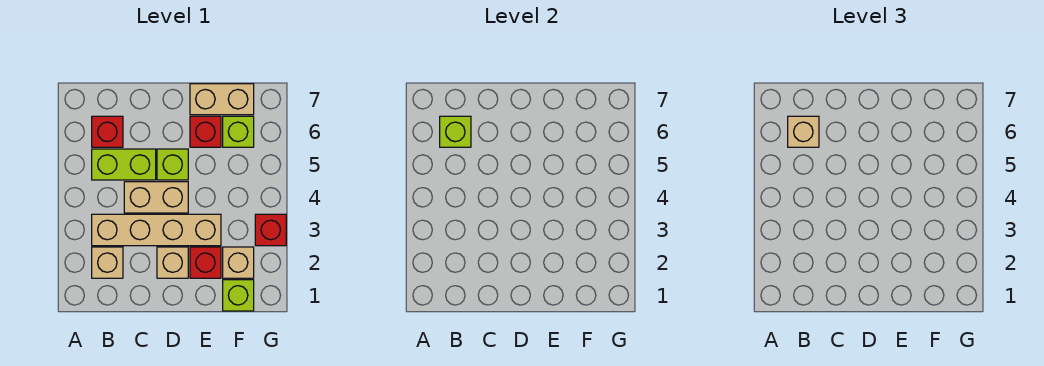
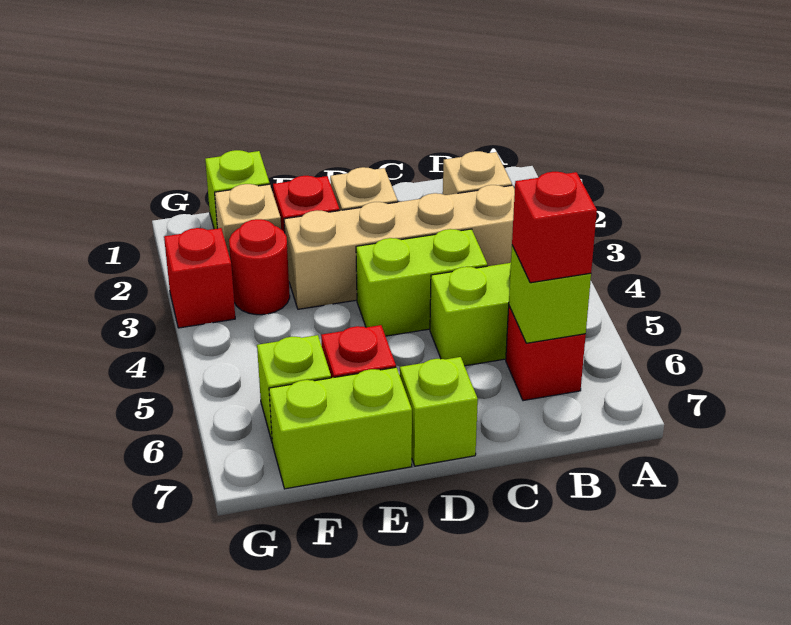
tan 1x1 brick [788,116,819,147] -> red 1x1 brick [512,172,597,283]
tan 1x2 brick [124,182,188,213] -> lime 1x2 brick [356,229,487,336]
lime 1x1 brick [157,149,188,180] -> lime 1x1 brick moved to [400,357,478,466]
tan 1x2 brick [190,84,254,115] -> lime 1x2 brick [269,367,412,489]
none -> red 1x1 round brick [229,219,290,315]

